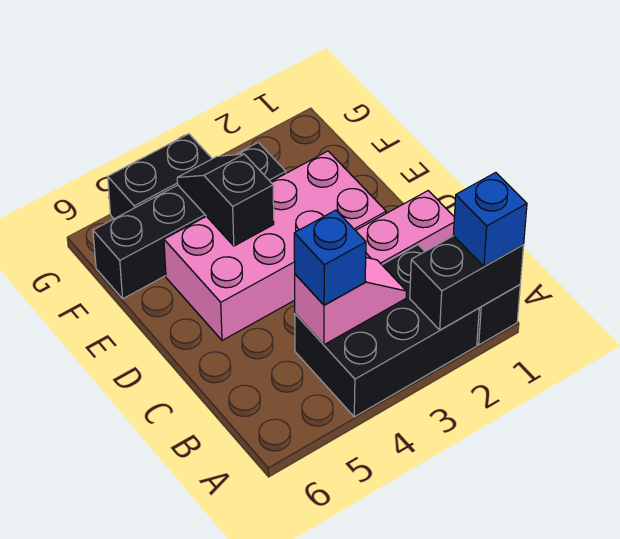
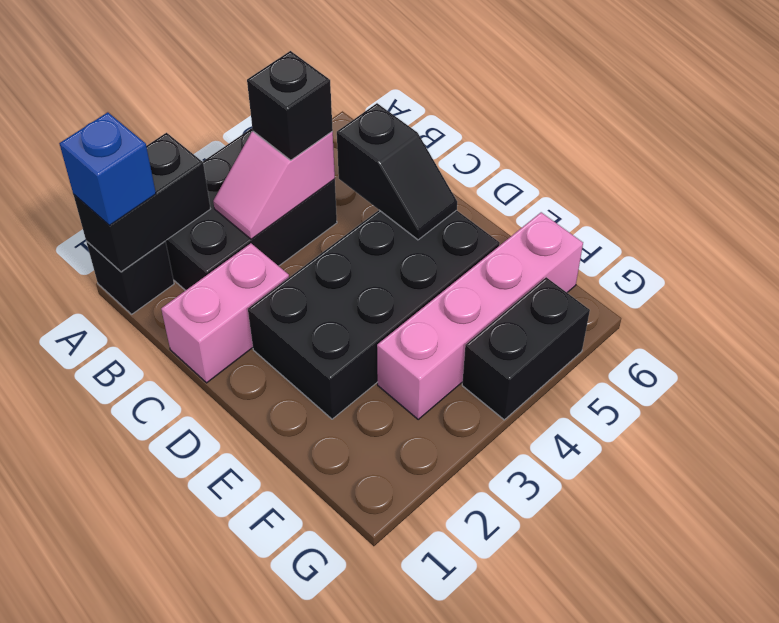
blue 1x1 brick [294,210,366,305] -> black 1x1 brick [247,51,333,160]
pink 2x4 brick [164,151,386,340] -> black 2x4 brick [248,210,500,419]
black 1x2 slope [177,154,274,246] -> black 1x2 slope moved to [337,103,457,240]
black 1x4 brick [93,142,286,299] -> pink 1x4 brick [377,212,583,419]

